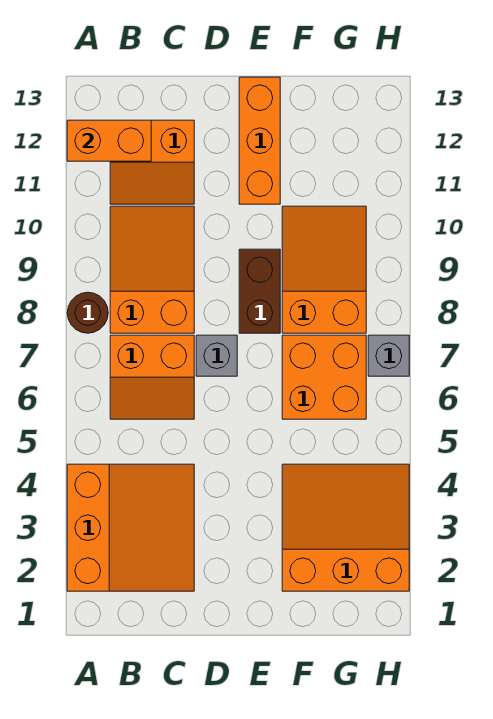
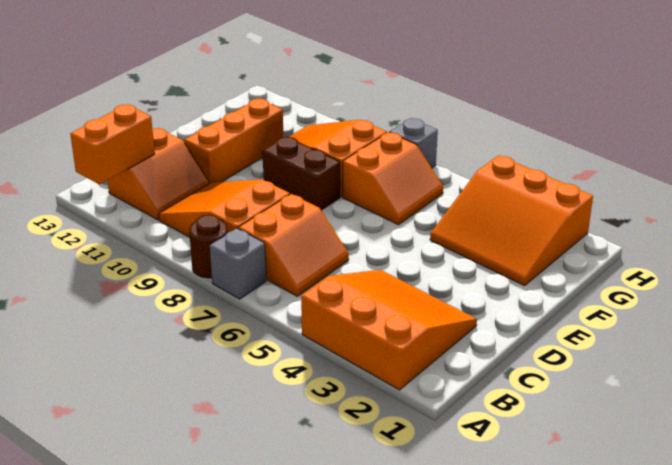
grey 1x1 brick [196,335,237,376] -> grey 1x1 brick moved to [210,228,266,299]
orange 1x3 brick [239,77,280,204] -> orange 1x3 brick turned to [184,99,283,183]
orange 3x3 slope [282,464,409,591] -> orange 3x3 slope turned to [430,155,593,286]
orange 2x2 brick [282,335,366,419] -> orange 2x2 slope [343,132,443,225]

